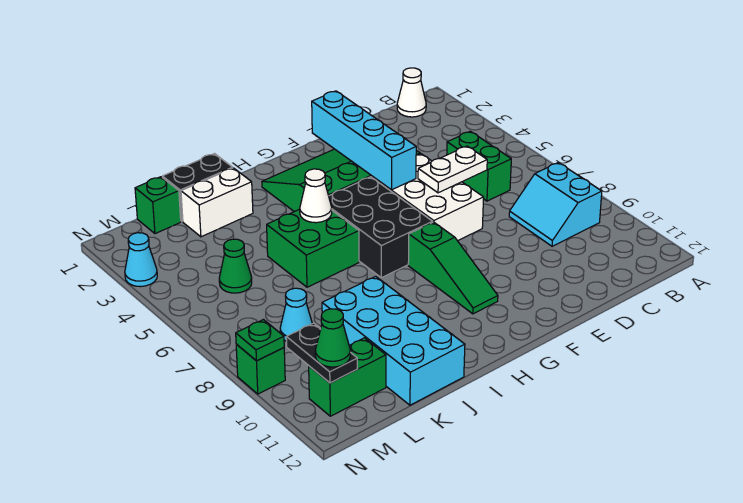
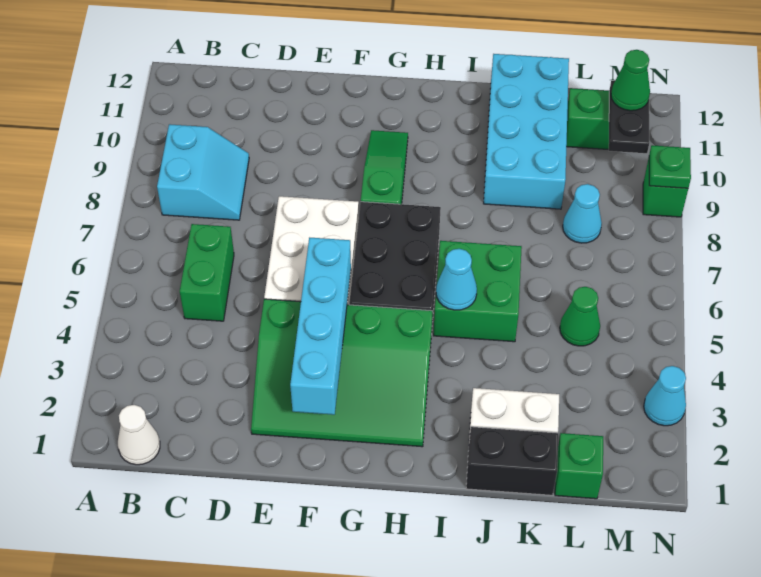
white 1x2 plate [418,146,487,193] -> none
white 1x1 cone [300,169,332,223] -> cyan 1x1 cone [436,249,477,310]

